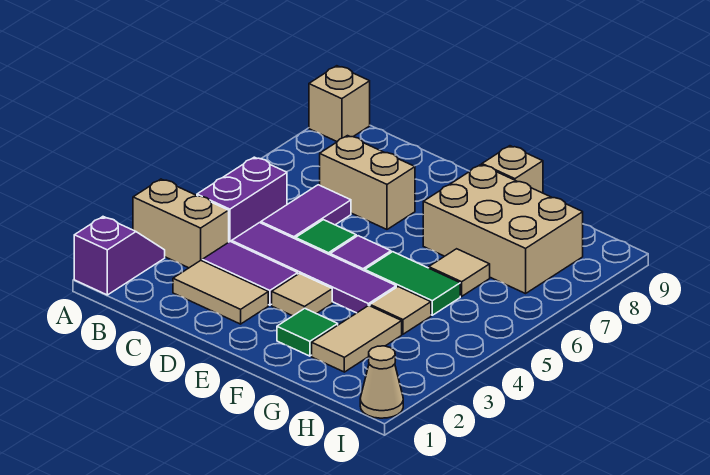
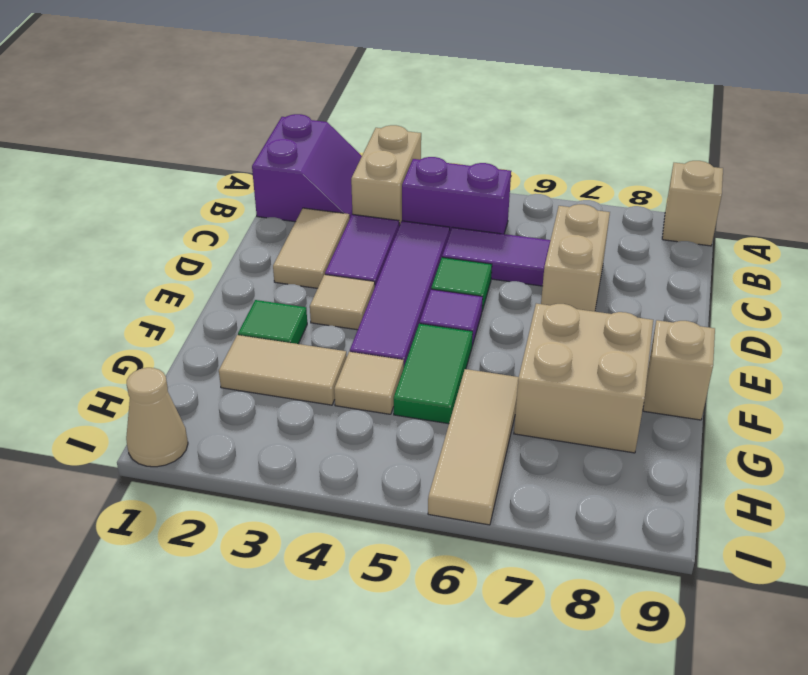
purple 1x2 slope [74,217,165,295] -> purple 2x2 slope [252,114,362,222]
tan 2x3 brick [423,165,583,294] -> tan 2x2 brick [514,304,653,453]
tan 1x1 tile [429,249,490,296] -> tan 1x3 tile [428,369,519,525]

